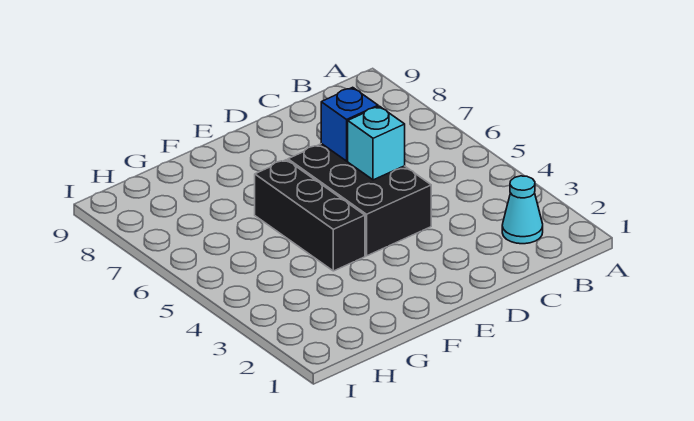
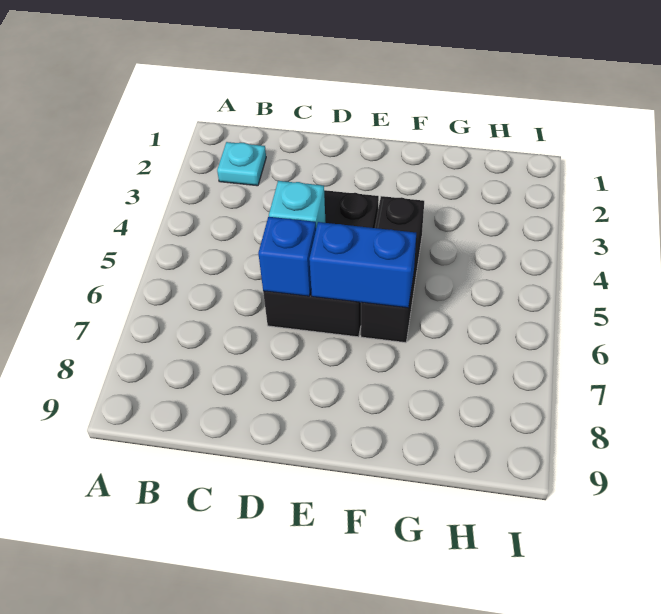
cyan 1x1 cone [502,176,543,244] -> cyan 1x1 plate [217,142,266,186]
none -> blue 1x2 brick [309,222,416,308]

